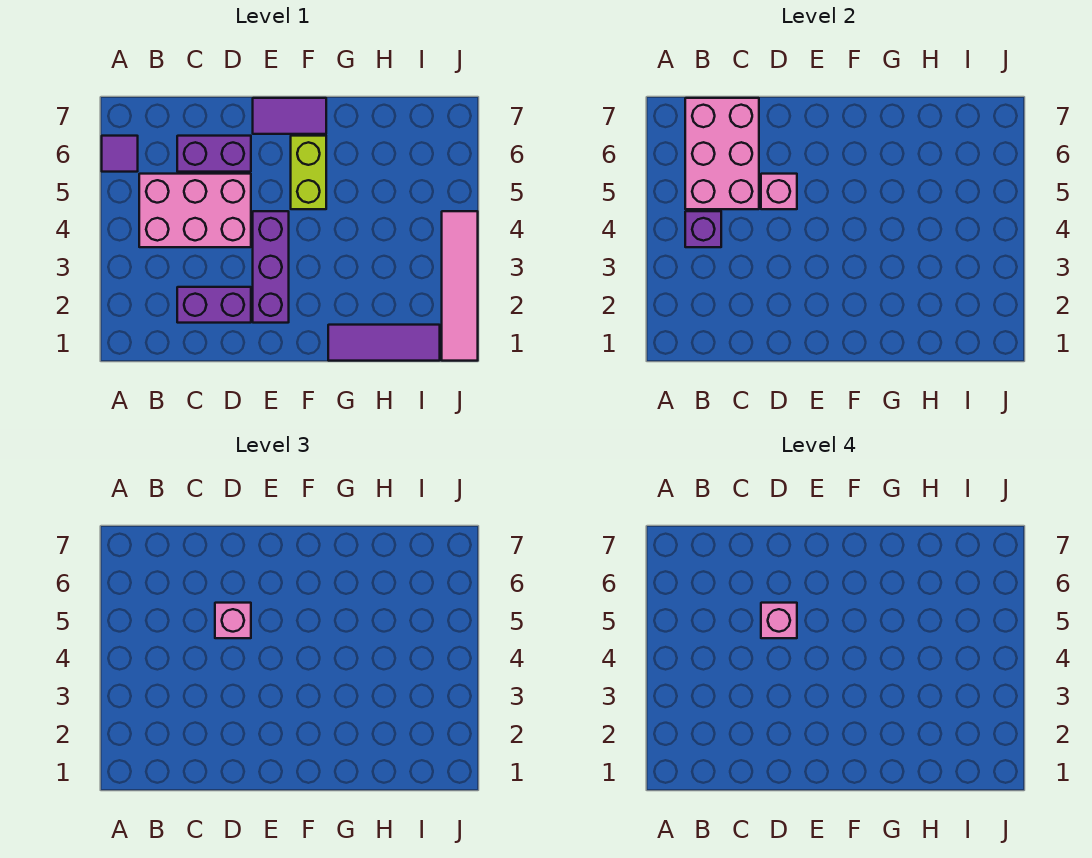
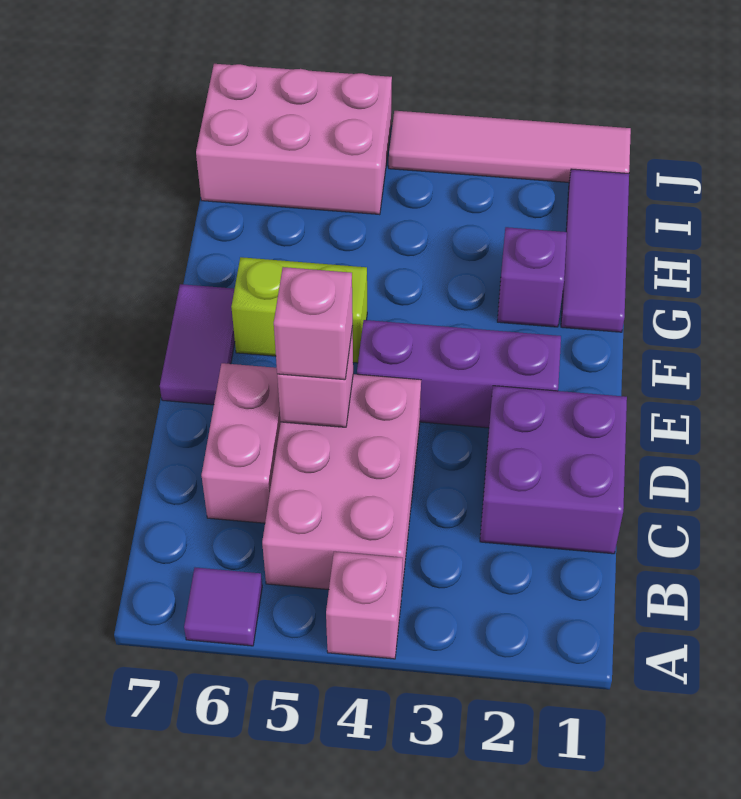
purple 1x1 brick [685,211,721,247] -> purple 1x1 brick moved to [497,227,567,327]
pink 2x3 brick [685,98,759,209] -> pink 2x3 brick moved to [196,64,392,215]
purple 1x2 brick [177,287,251,323] -> purple 2x2 brick [480,386,627,554]
purple 1x2 brick [177,136,251,172] -> pink 1x2 brick [201,363,281,523]
pink 1x1 brick [761,603,797,638] -> pink 1x1 brick moved to [326,552,403,659]

